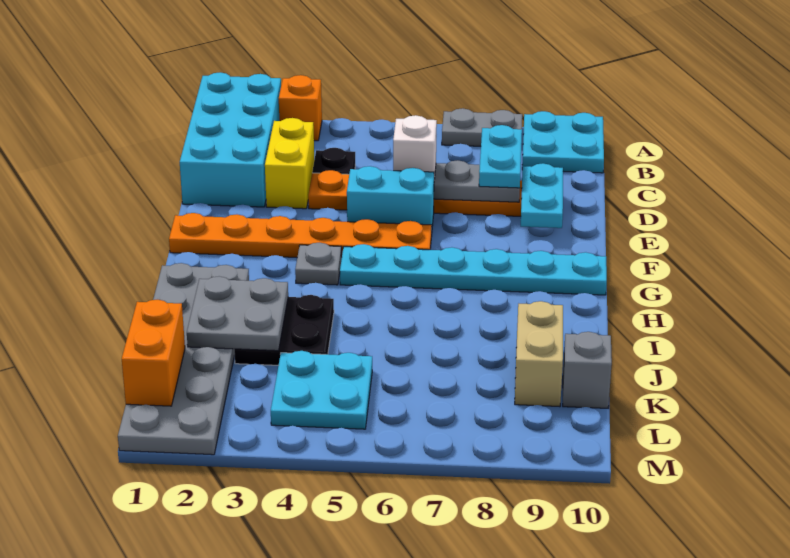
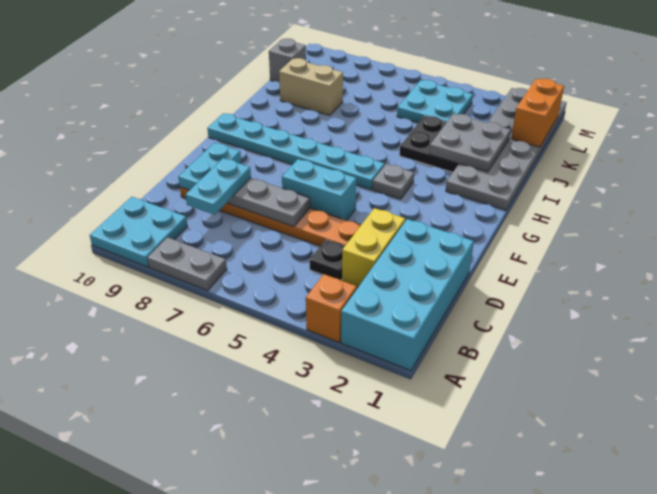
white 1x1 brick [393,115,437,179] -> none
orange 1x6 plate [169,213,432,257] -> none
tan 1x2 brick [515,301,563,407] -> tan 1x2 brick turned to [279,58,343,116]

